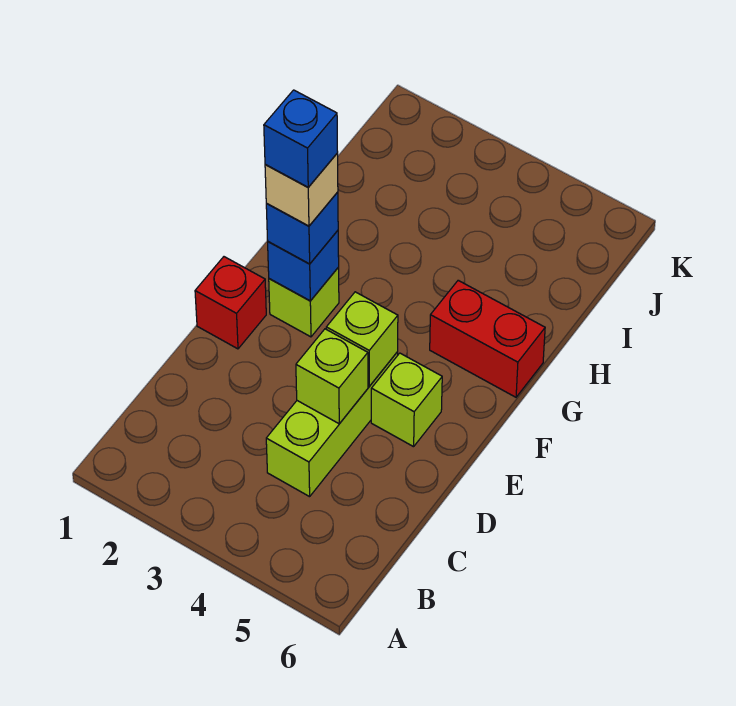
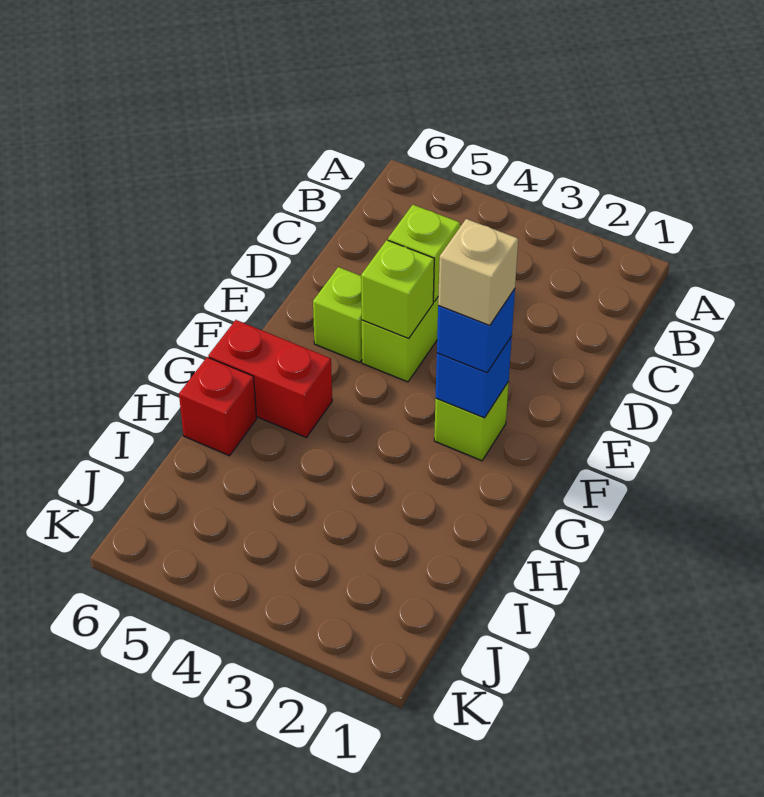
red 1x1 brick [195,257,266,349] -> red 1x1 brick moved to [179,357,257,456]
blue 1x1 brick [264,90,338,187] -> none

